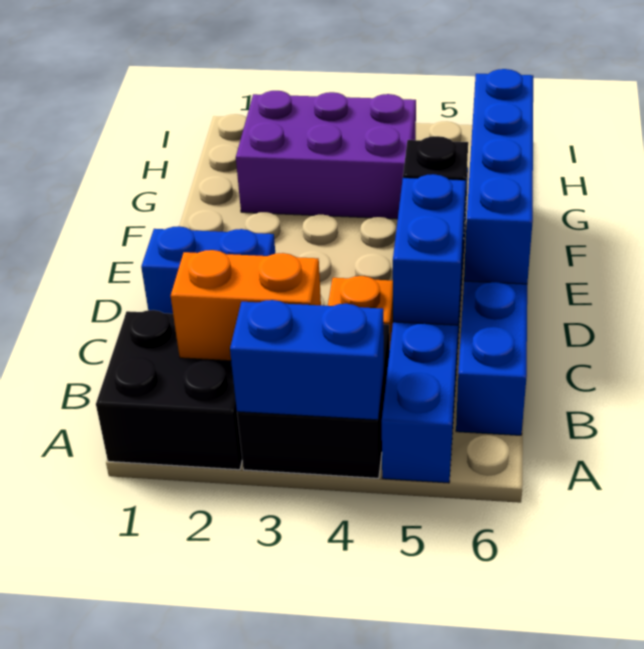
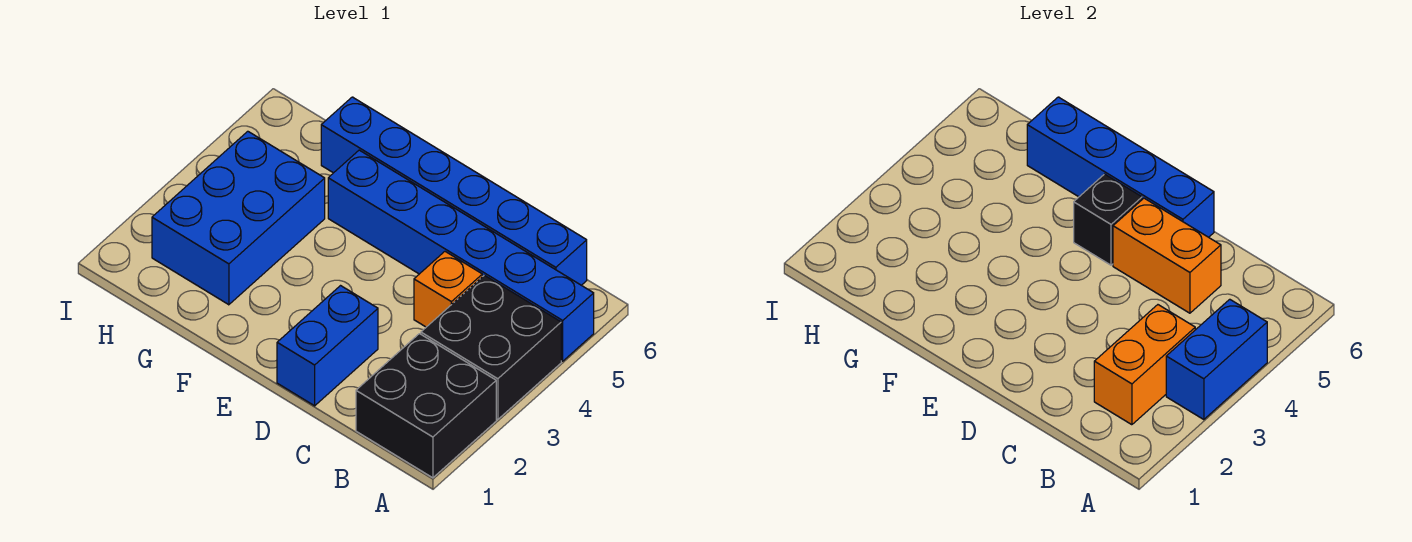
blue 1x2 brick [393,174,466,325] -> orange 1x2 brick [1113,198,1221,313]
purple 2x3 brick [236,91,416,219] -> blue 2x3 brick [152,131,325,305]

